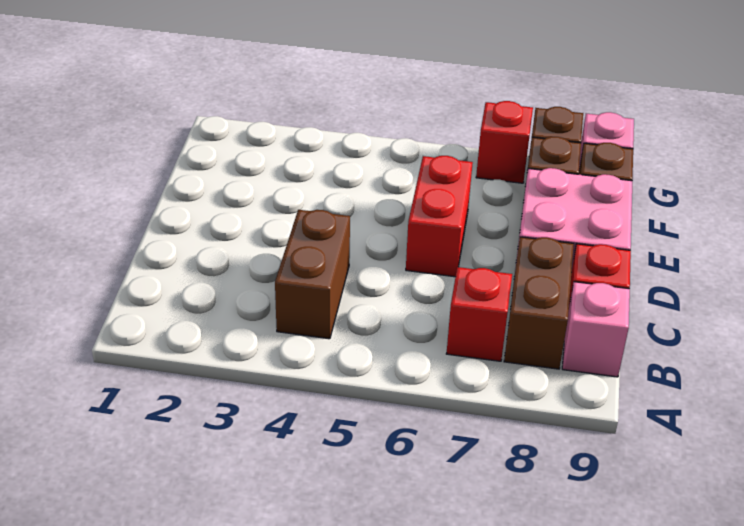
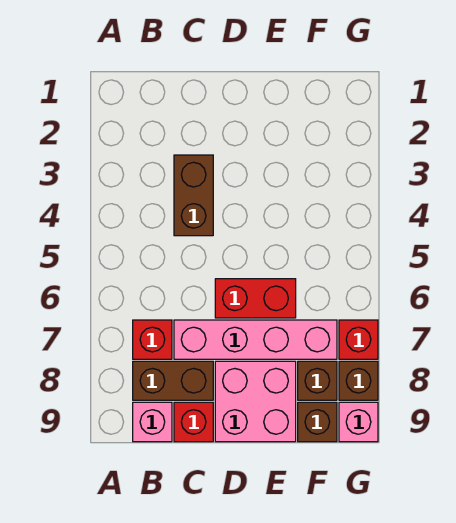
brown 1x2 brick [275,210,350,339] -> brown 1x2 brick turned to [174,155,213,236]
none -> pink 1x4 brick [174,320,337,359]

